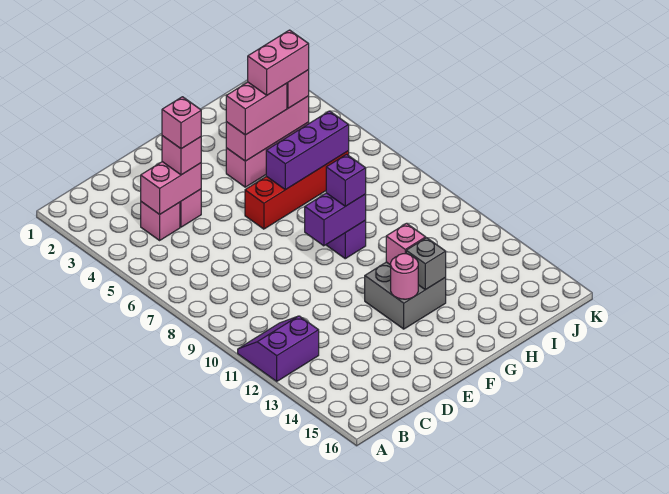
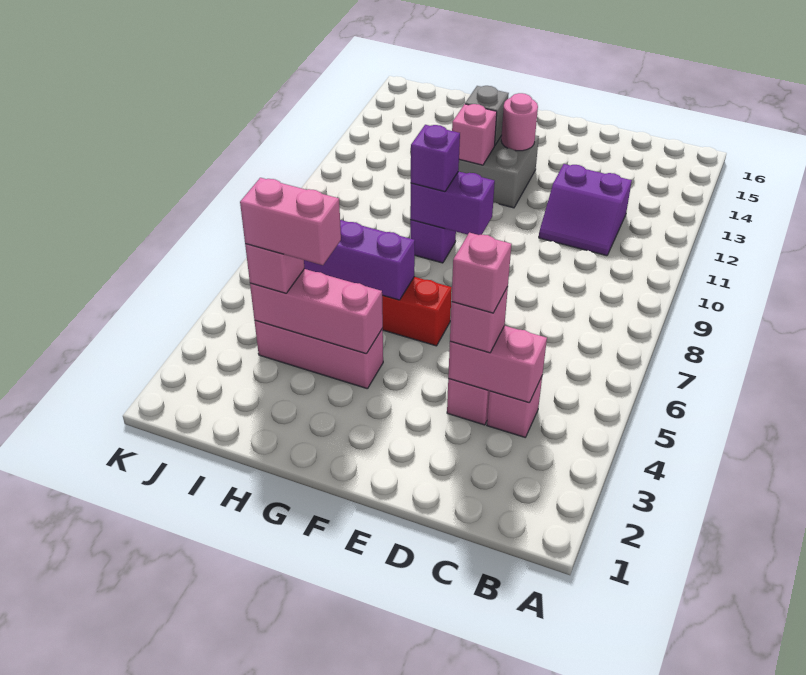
purple 2x2 slope [238,316,319,381] -> purple 2x2 slope moved to [539,164,632,256]
pink 1x2 brick [226,82,287,135] -> none

